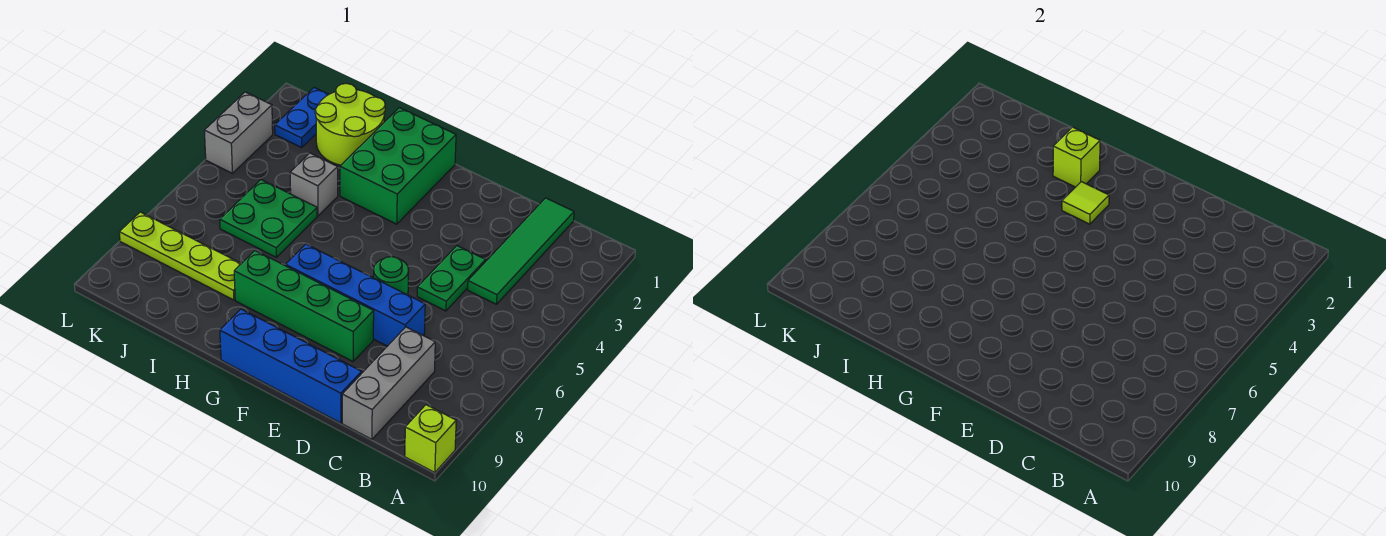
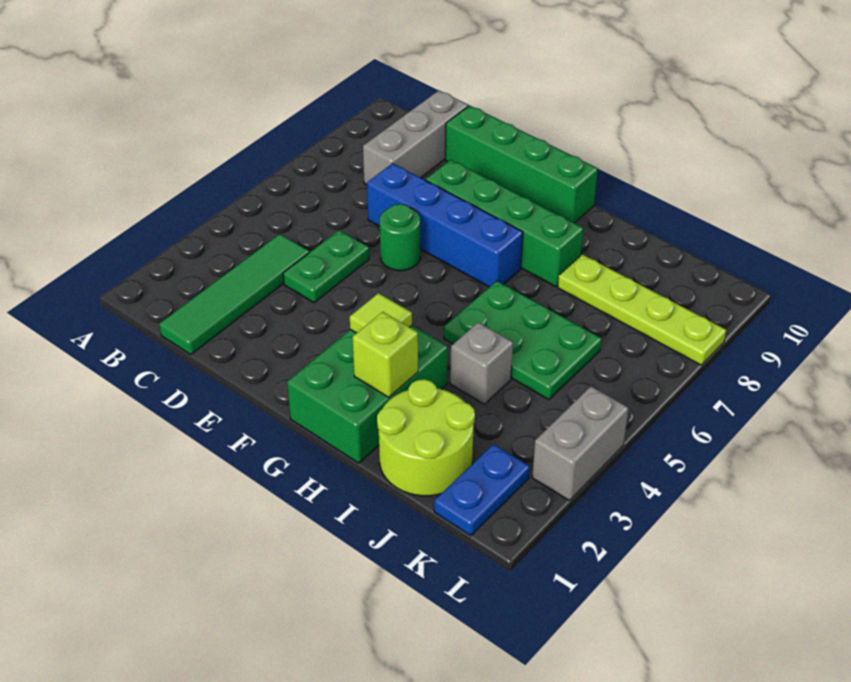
lime 1x1 brick [405,405,456,473] -> none
blue 1x4 brick [220,309,362,423] -> green 1x4 brick [445,106,598,223]
green 2x2 plate [220,180,317,257] -> green 2x3 plate [444,281,602,400]

